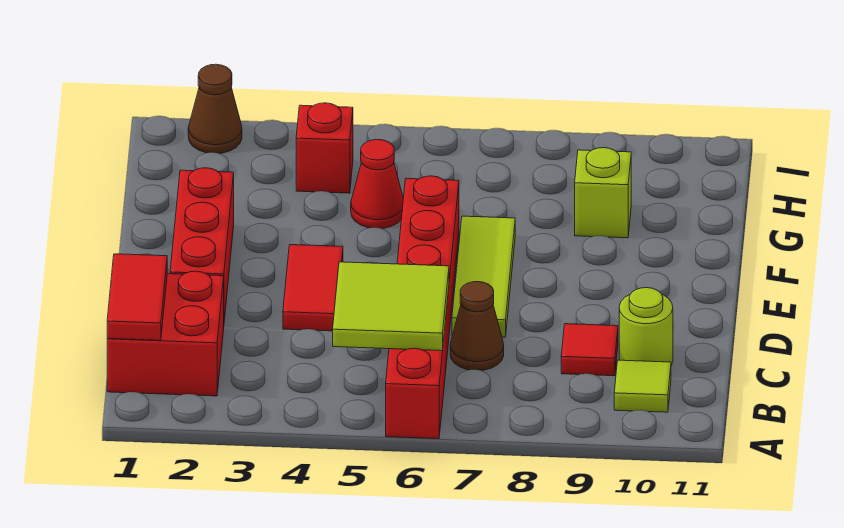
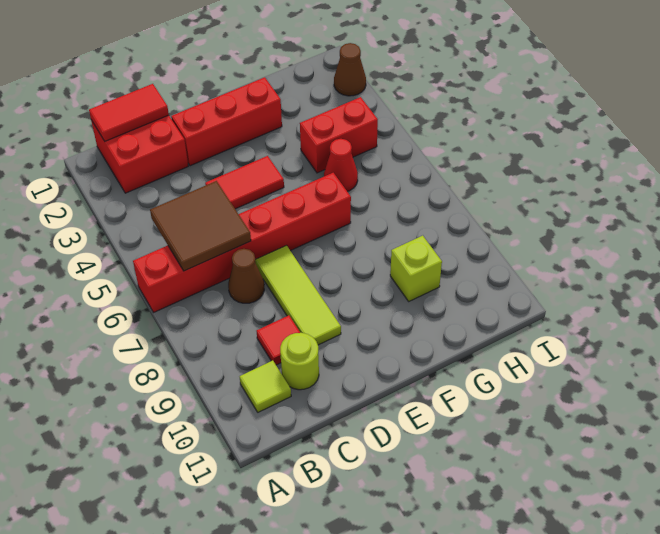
lime 2x2 tile [333,262,449,351] -> brown 2x2 tile [150,181,251,271]
lime 1x3 tile [452,216,515,337] -> lime 1x3 tile turned to [255,245,341,345]
red 1x1 brick [296,103,353,193] -> red 1x2 brick [300,97,378,173]

